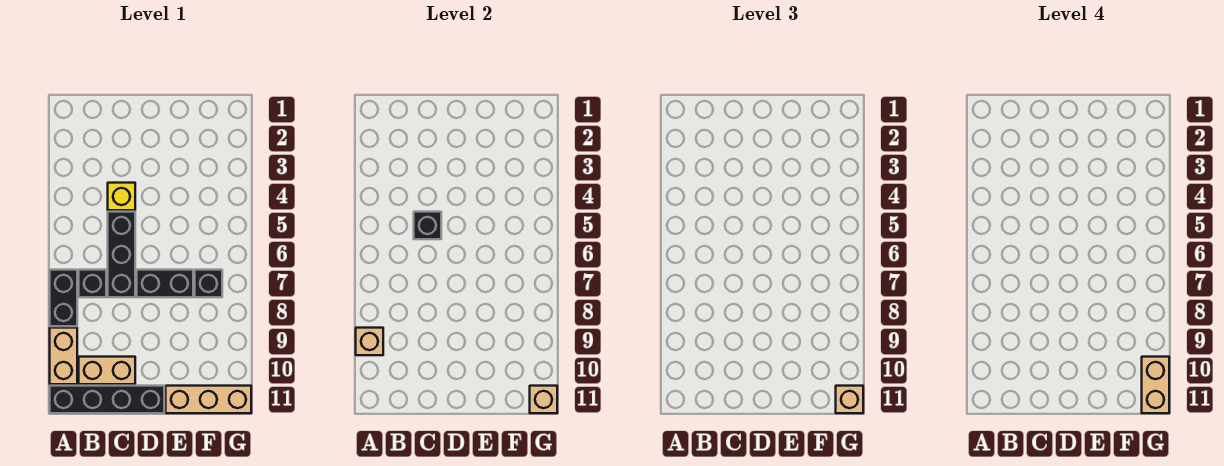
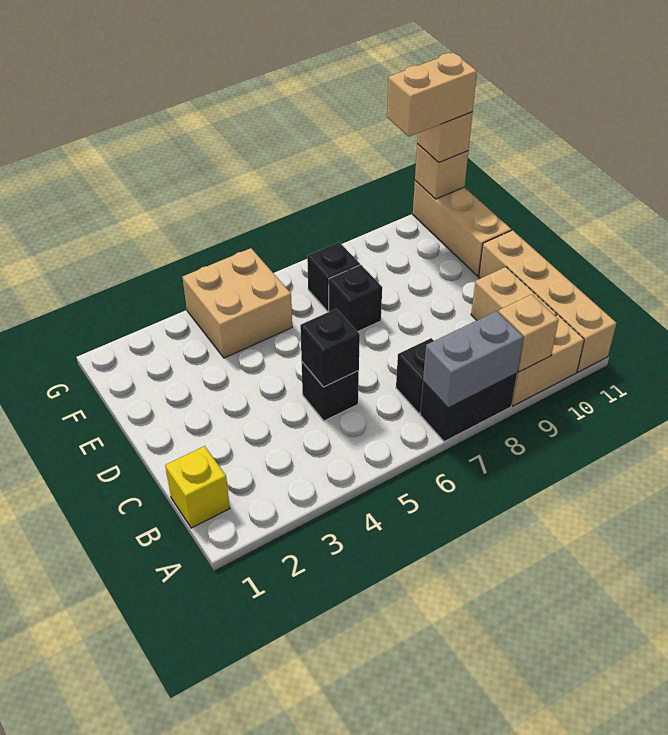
none -> grey 1x2 brick [423,311,523,408]
black 1x4 brick [50,386,164,413] -> tan 1x4 brick [479,230,616,372]
yellow 1x1 brick [108,183,135,210] -> yellow 1x1 brick moved to [165,446,230,528]
black 1x3 brick [108,212,135,297] -> black 1x1 brick [302,362,359,421]
black 1x2 brick [137,270,193,297] -> black 1x1 brick [329,265,382,332]
none -> tan 2x2 brick [183,248,292,358]

